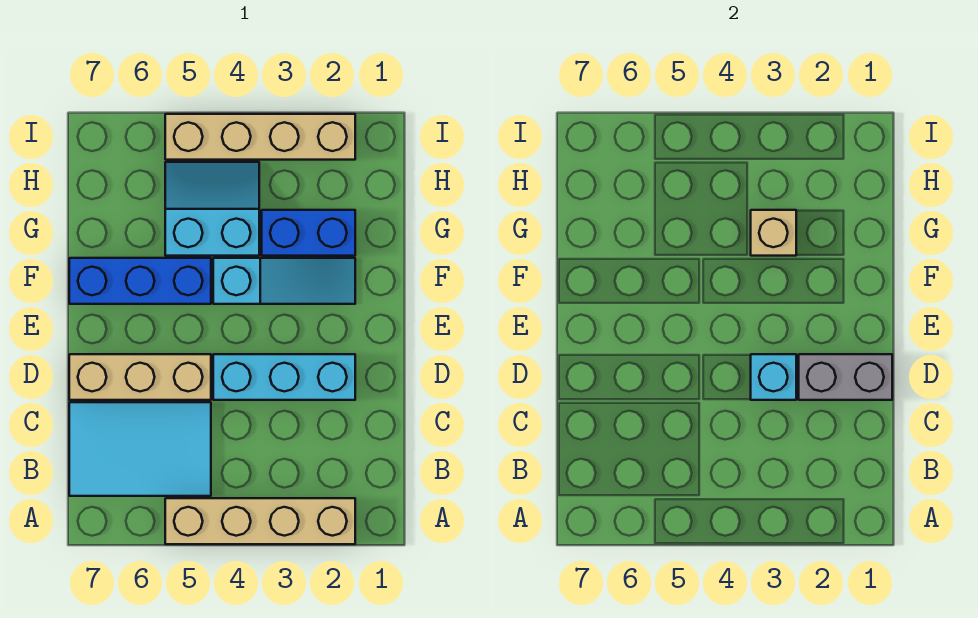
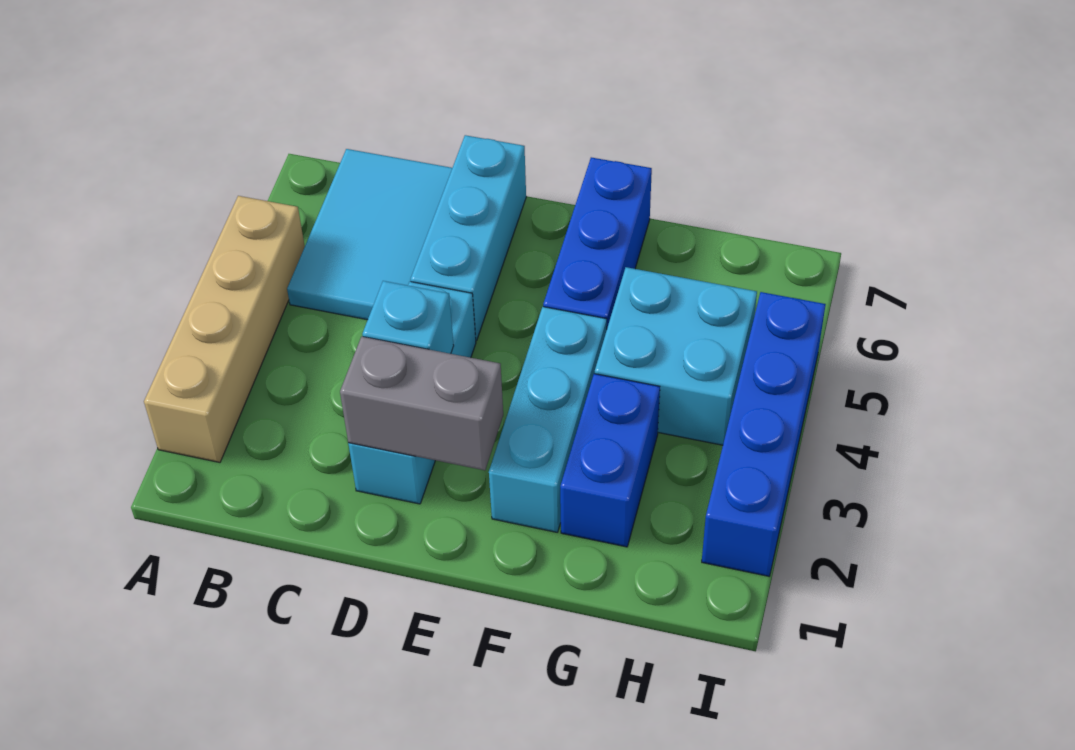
grey 1x2 brick [799,354,892,400] -> grey 1x2 brick turned to [340,336,503,470]
tan 1x3 brick [69,354,211,400] -> cyan 1x3 brick [411,135,526,341]
cyan 1x3 slope [213,258,355,304] -> cyan 1x3 brick [489,307,607,532]
tan 1x1 brick [751,210,796,256] -> none
cyan 2x2 slope [165,162,259,256] -> cyan 2x2 brick [595,267,757,445]
tan 1x4 brick [165,114,355,160] -> blue 1x4 brick [702,292,826,576]

